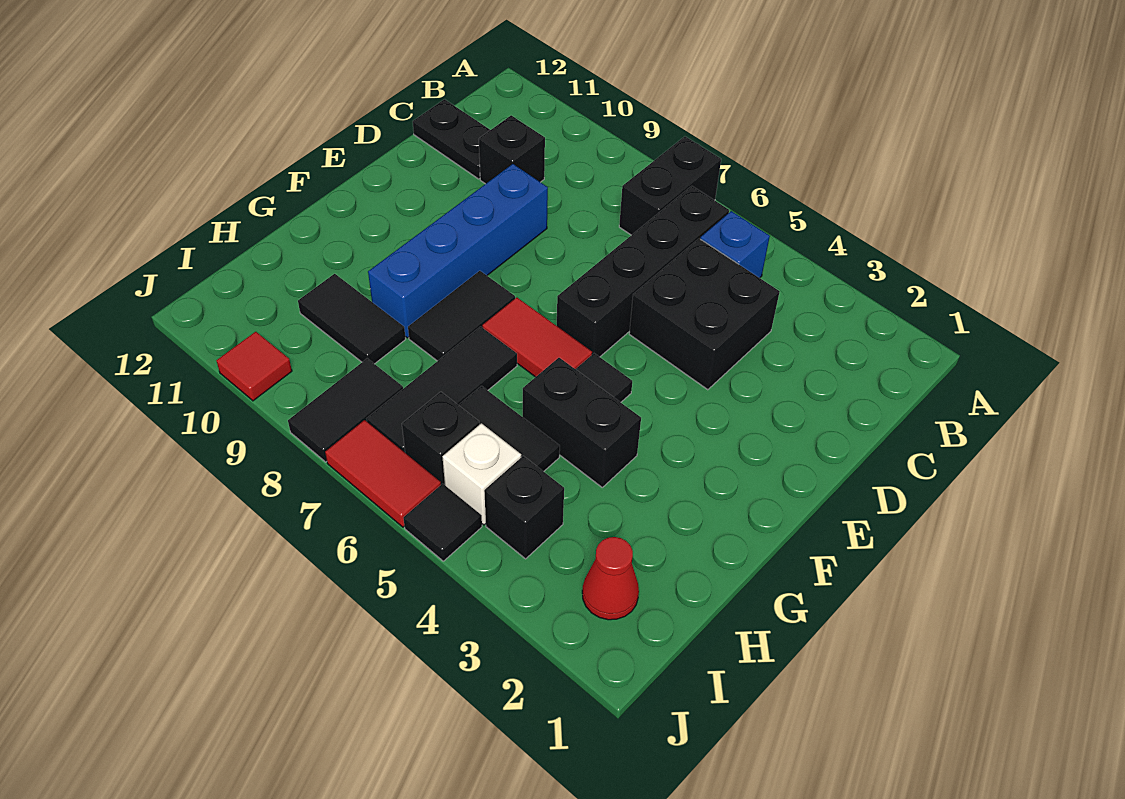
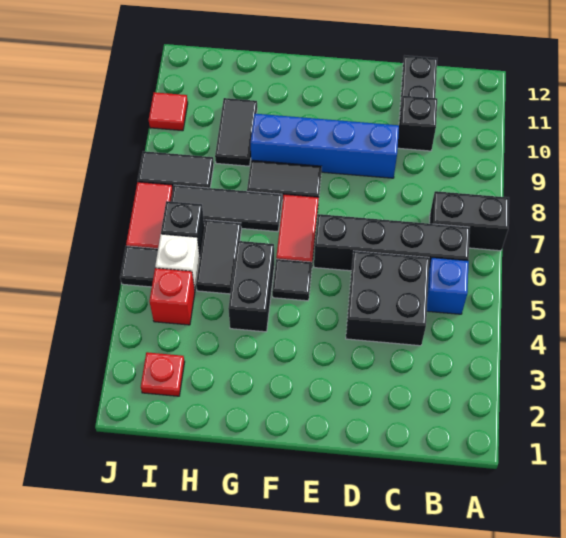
red 1x1 cone [582,537,639,620] -> red 1x1 plate [141,352,185,396]
black 1x1 brick [484,456,564,559] -> red 1x1 brick [150,268,195,325]

